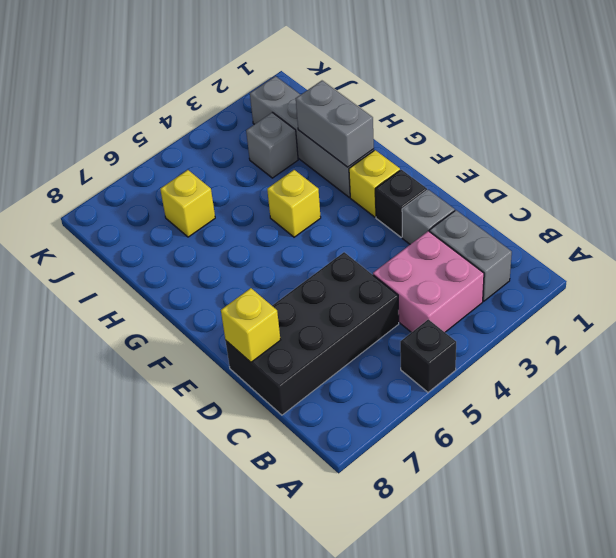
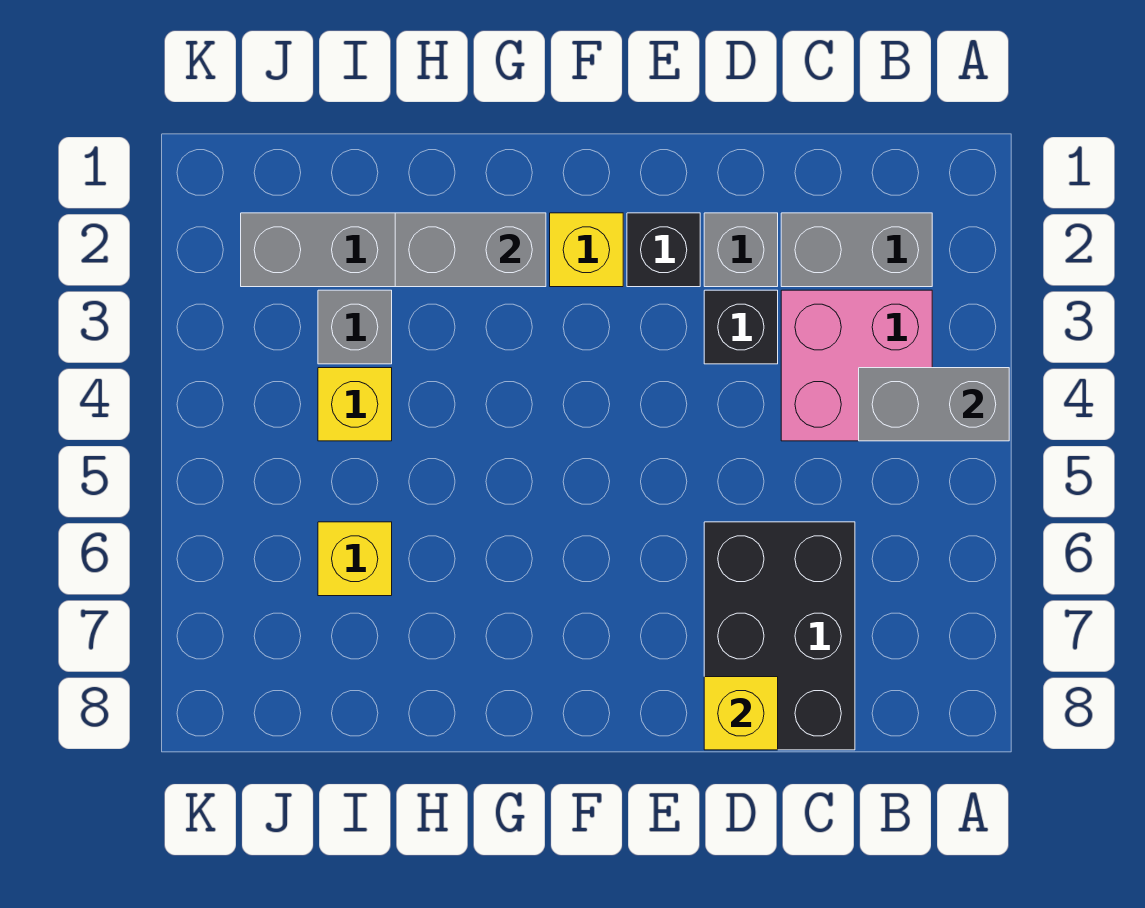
none -> grey 1x2 brick [859,368,1009,441]
black 1x1 brick [400,319,456,392] -> black 1x1 brick moved to [704,290,778,364]
black 2x4 brick [225,252,399,415] -> black 2x3 brick [704,522,855,750]
yellow 1x1 brick [267,170,321,237] -> yellow 1x1 brick moved to [318,368,392,441]

